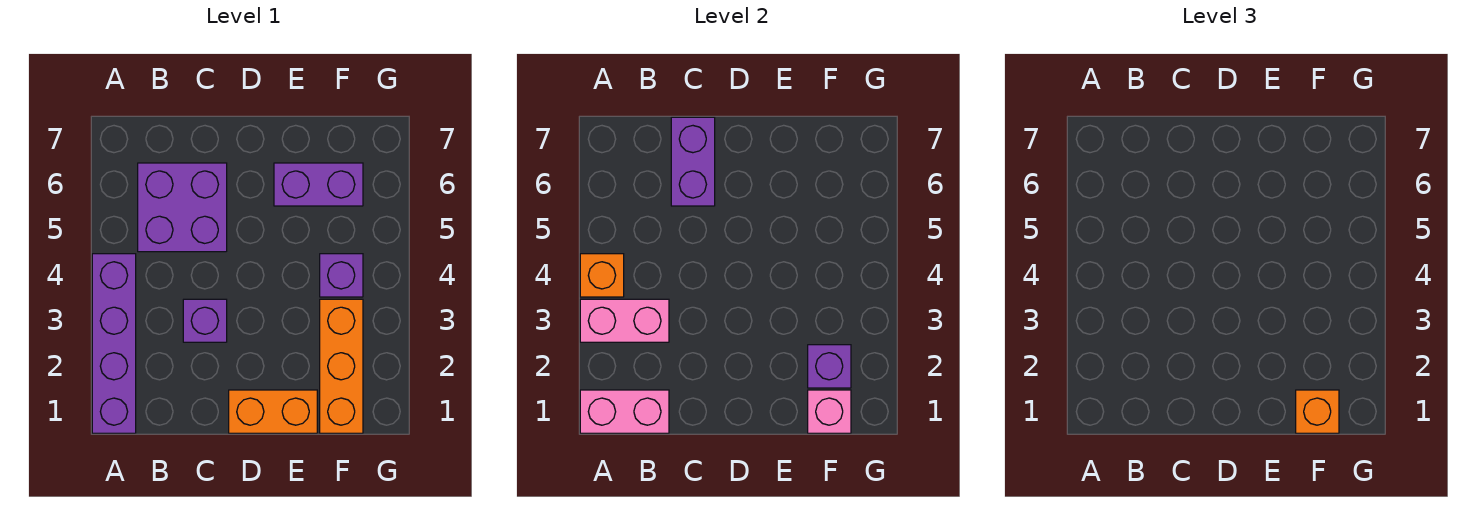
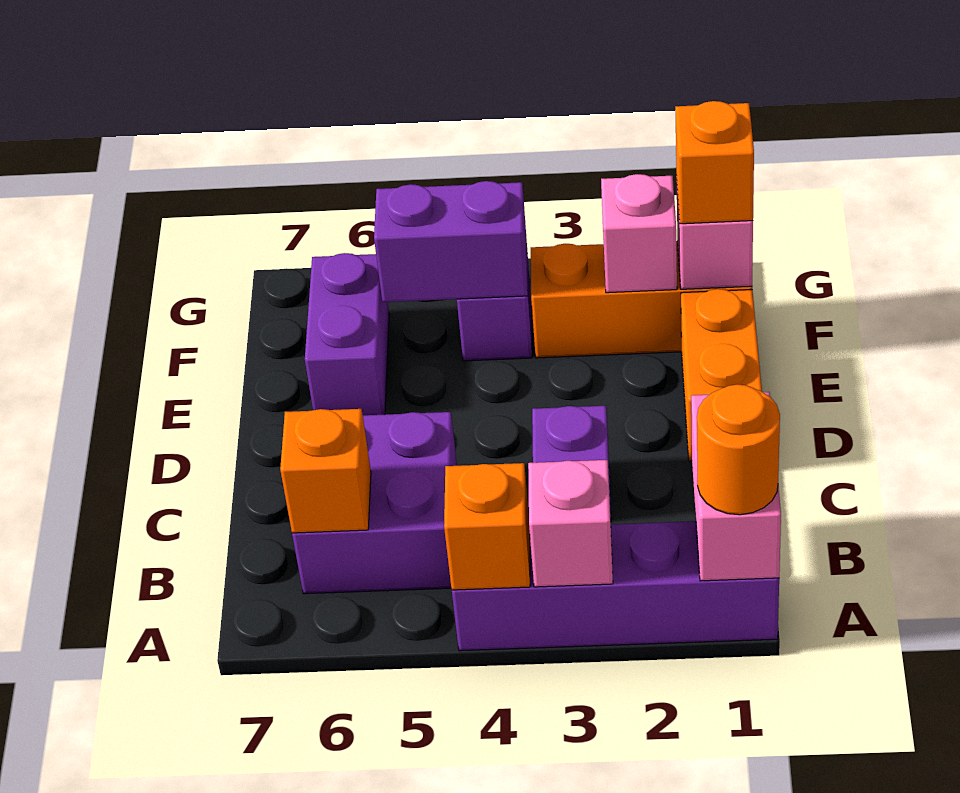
none -> orange 1x1 round brick [697,384,780,515]
pink 1x2 brick [580,299,669,342] -> pink 1x1 brick [528,460,613,587]
none -> orange 1x1 brick [280,409,371,533]
purple 1x2 brick [671,117,715,206] -> purple 1x2 brick moved to [374,181,528,302]
purple 1x1 brick [808,345,851,388] -> pink 1x1 brick [601,174,677,293]

